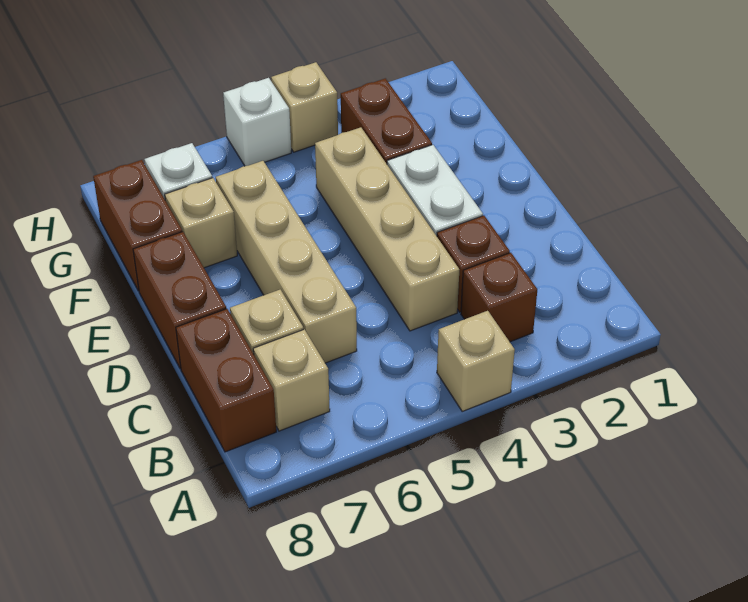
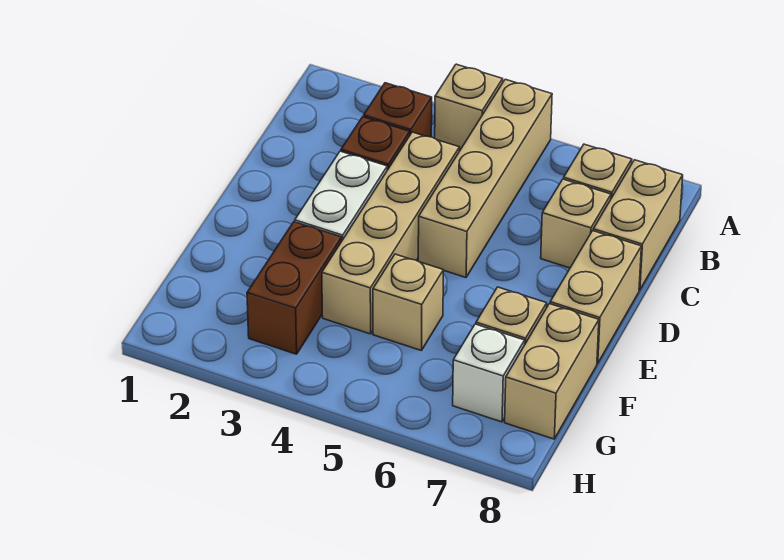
brown 1x2 brick [176,309,276,452] -> tan 1x2 brick [593,160,683,290]
tan 1x4 brick [216,161,357,363] -> tan 1x4 brick moved to [418,79,552,277]
brown 1x2 brick [133,232,226,369] -> tan 1x2 brick [550,231,641,364]
brown 1x2 brick [93,160,182,291] -> tan 1x2 brick [505,304,599,439]
tan 1x1 brick [271,62,338,152] -> tan 1x1 brick moved to [373,254,443,351]
white 1x1 brick [223,78,291,166] -> none

